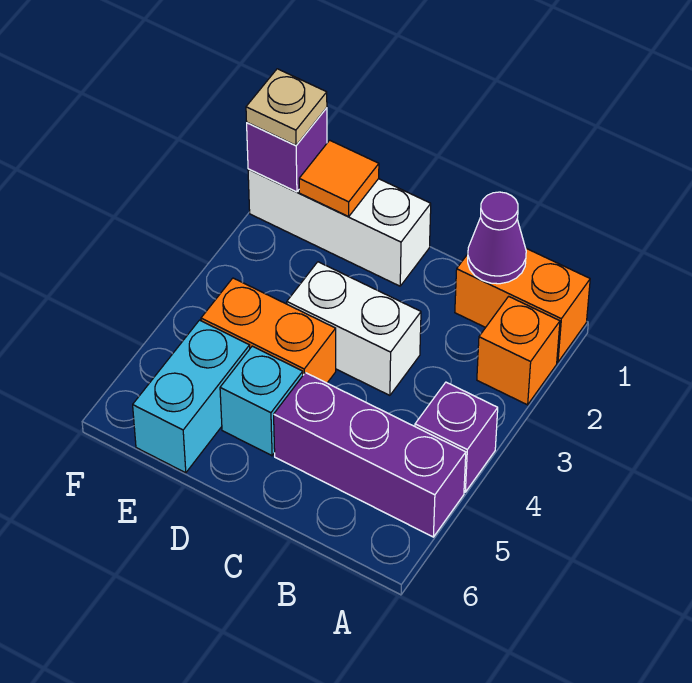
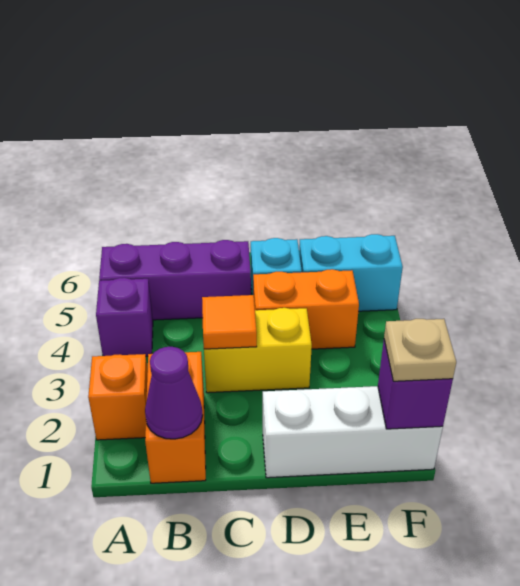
orange 1x2 brick [455,249,590,362] -> orange 1x2 brick turned to [145,352,206,483]
white 1x2 brick [287,262,421,395] -> yellow 1x2 brick [204,308,312,393]
orange 1x1 tile [299,140,379,217] -> orange 1x1 tile moved to [202,295,257,349]
cyan 1x2 brick [133,320,250,473] -> cyan 1x2 brick turned to [299,234,403,311]

